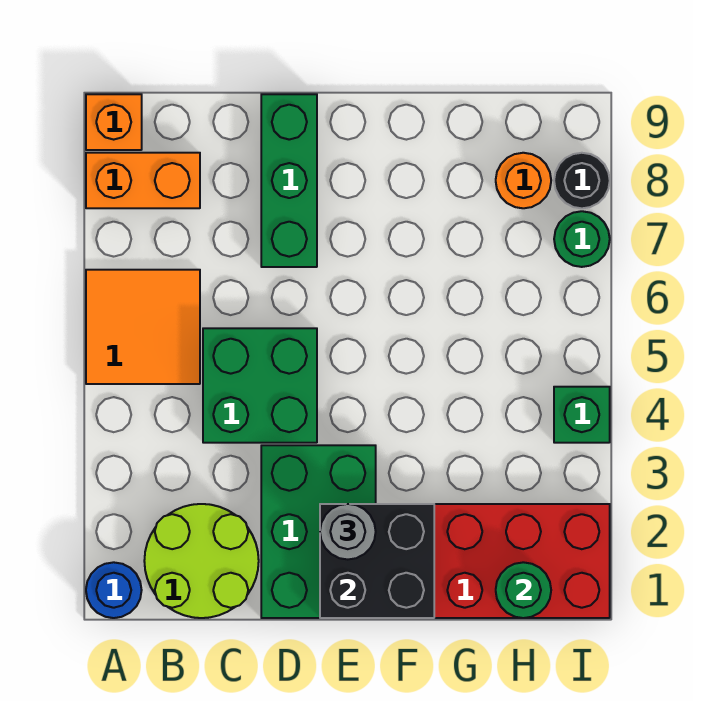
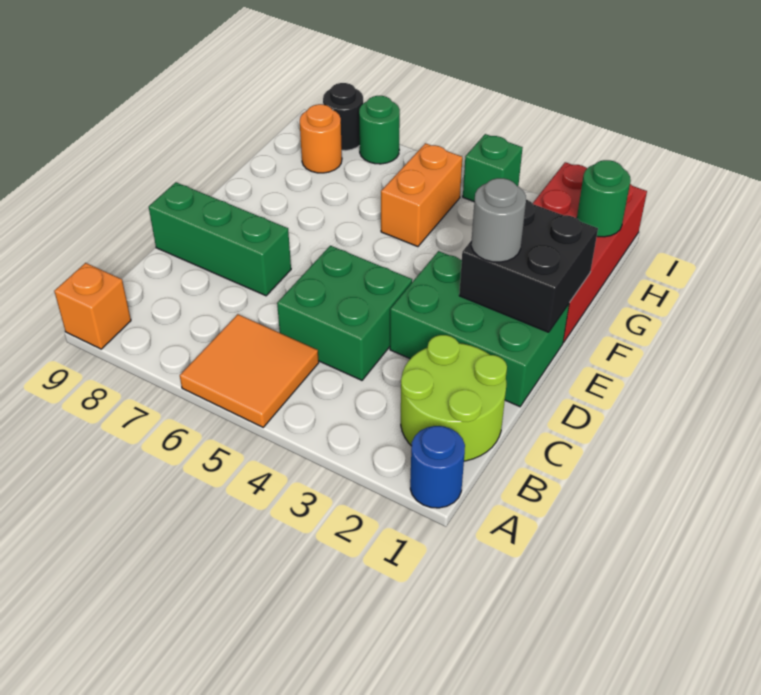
orange 1x2 brick [86,153,200,208] -> orange 1x2 brick moved to [381,143,462,247]

